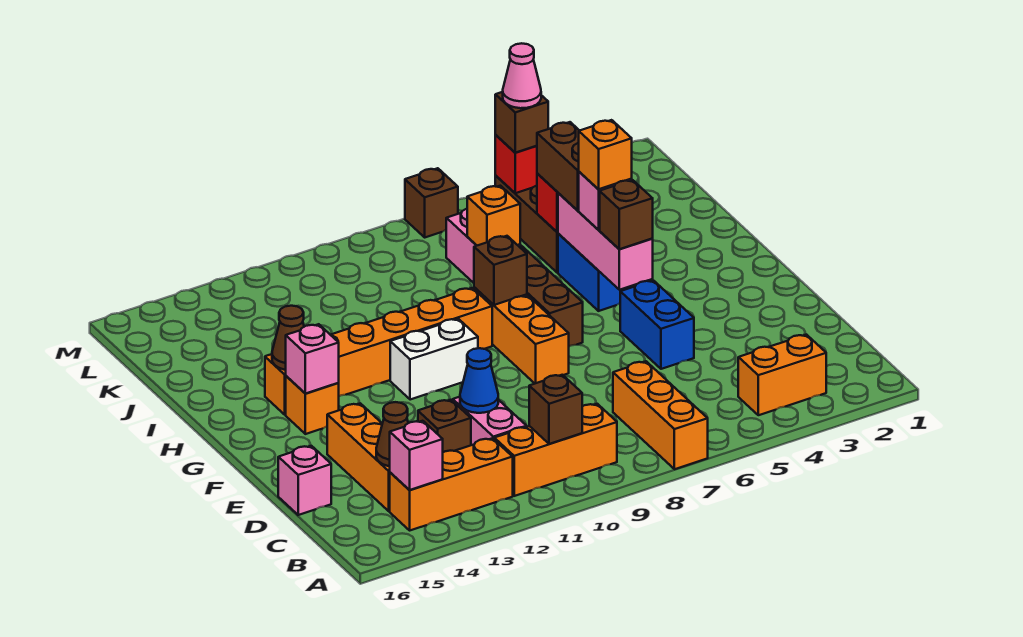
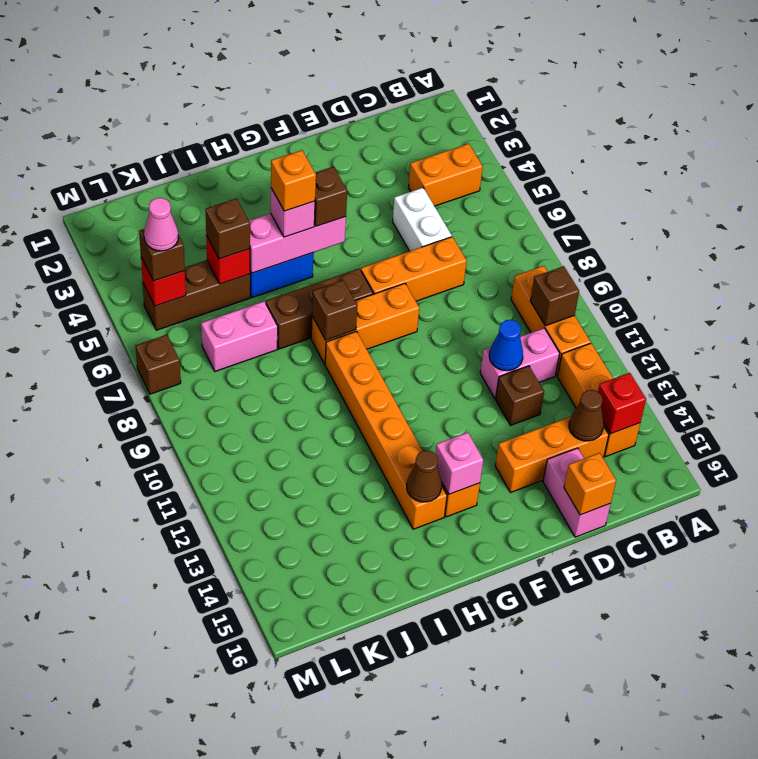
orange 1x3 brick [613,361,708,469] -> orange 1x3 brick moved to [361,237,467,301]
orange 1x2 brick [738,335,826,415] -> orange 1x2 brick turned to [408,144,483,206]
pink 1x1 brick [390,421,443,490] -> red 1x1 brick [598,373,646,434]
pink 1x1 brick [278,446,331,515] -> pink 1x2 brick [543,448,611,537]
blue 1x2 brick [620,280,694,369] -> none
white 1x2 brick [390,319,478,400] -> white 1x2 brick moved to [393,188,452,251]
brown 1x2 brick [537,122,580,211] -> brown 1x1 brick [206,199,250,259]
orange 1x1 brick [467,186,520,246] -> orange 1x1 brick moved to [564,453,616,515]

